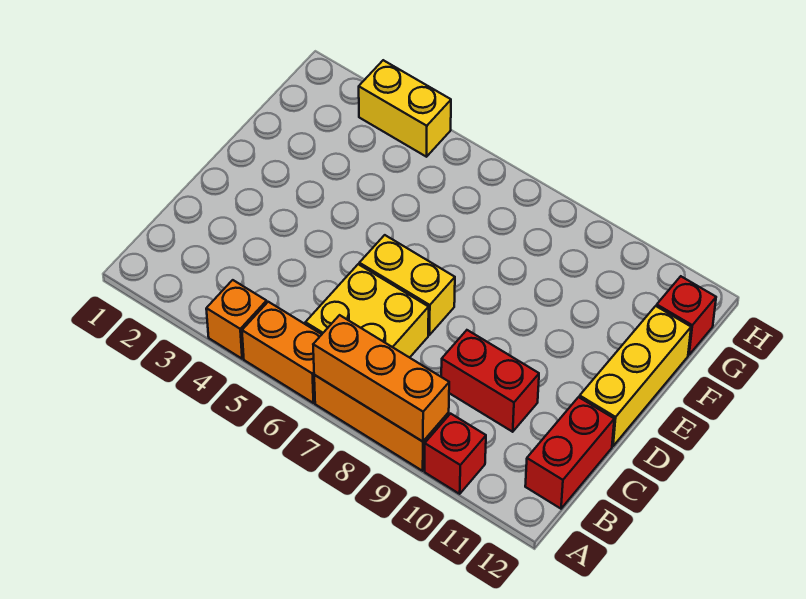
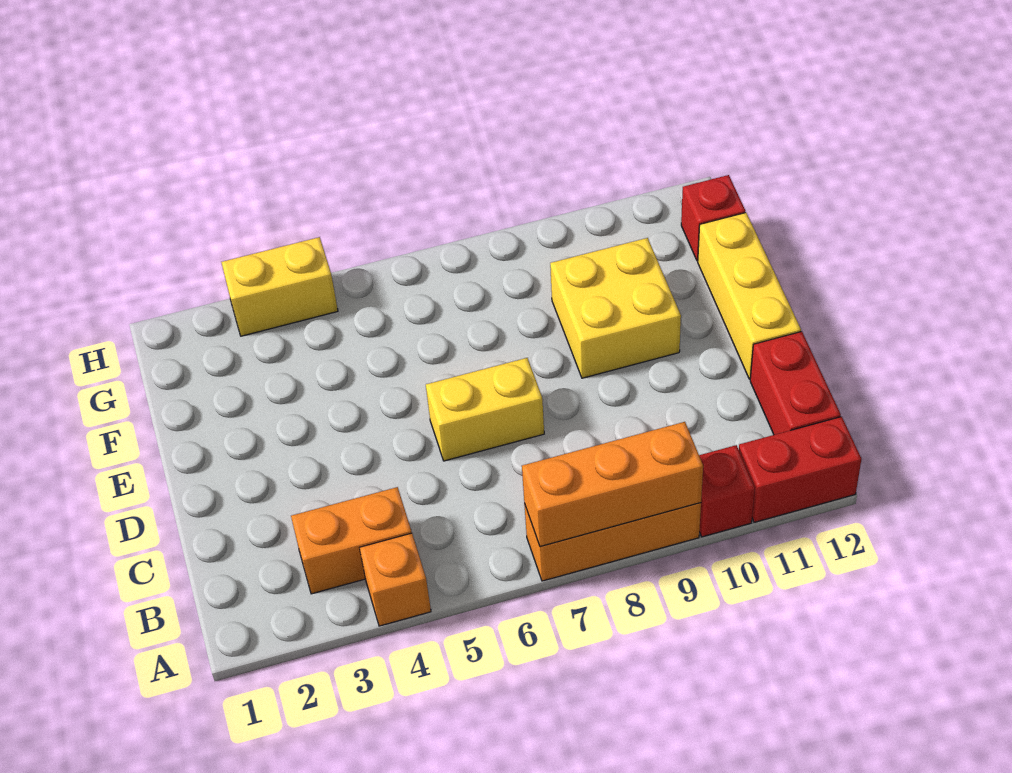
orange 1x2 brick [242,302,322,403] -> orange 1x2 brick moved to [291,487,412,594]
yellow 2x2 brick [305,264,429,358] -> yellow 2x2 brick moved to [550,238,681,378]
red 1x2 brick [441,330,539,432] -> red 1x2 brick moved to [739,417,862,522]

